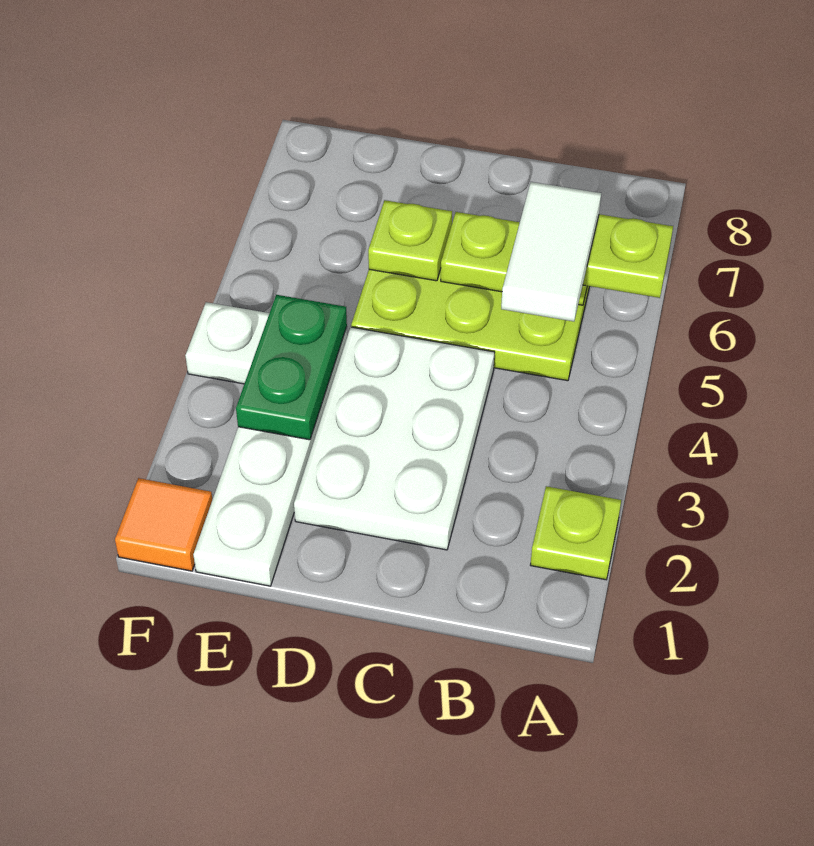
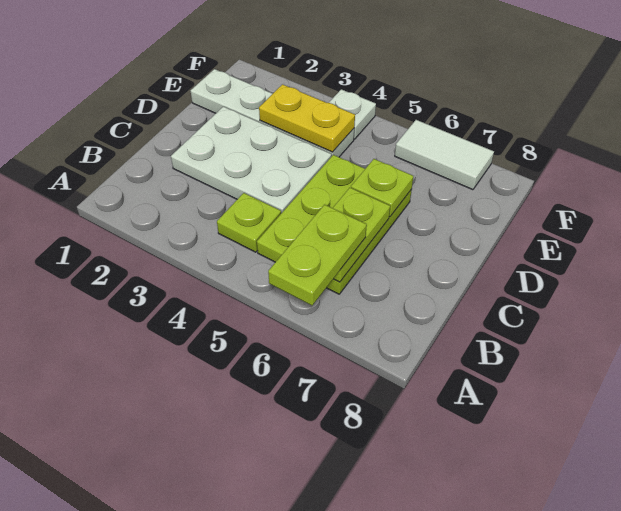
lime 1x1 plate [531,486,621,580] -> lime 1x1 plate moved to [217,193,281,252]
white 1x2 tile [501,182,601,321] -> white 1x2 tile moved to [395,120,494,190]
green 1x2 plate [236,295,347,440] -> yellow 1x2 plate [259,84,355,152]
orange 1x1 tile [115,478,213,571] -> none

